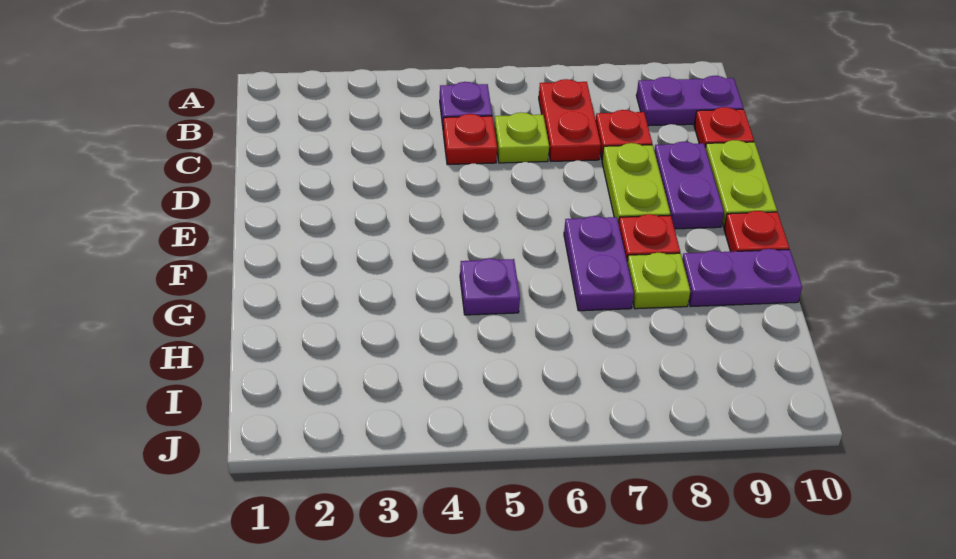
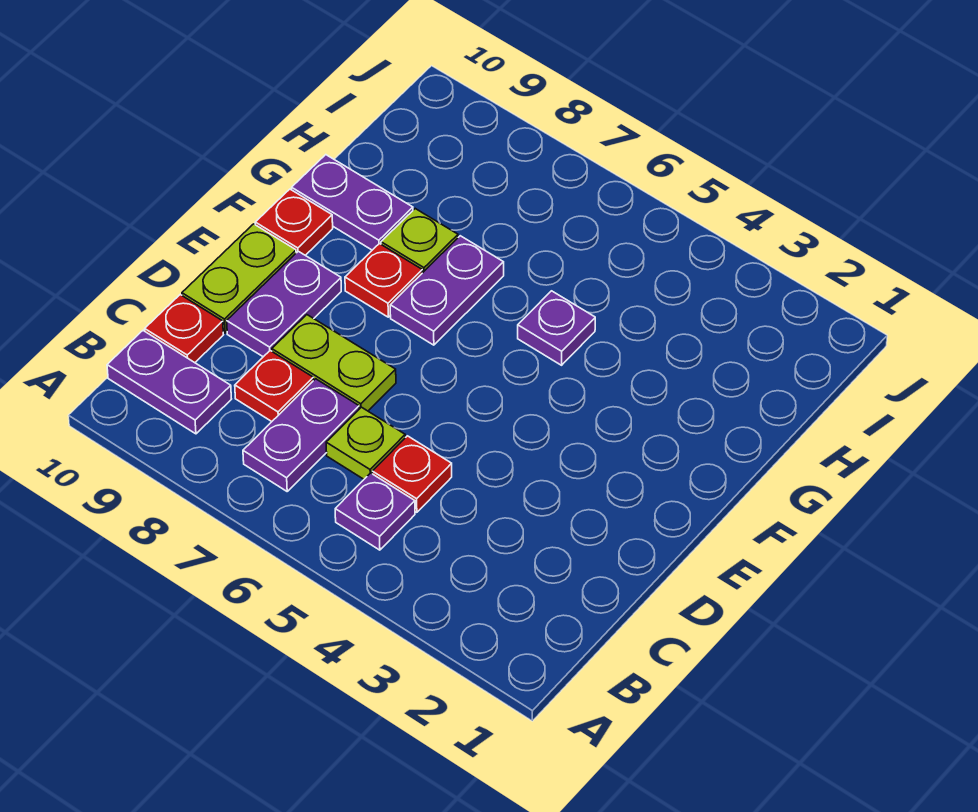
red 1x2 plate [539,79,601,161] -> purple 1x2 plate [243,379,359,491]
lime 1x2 plate [602,143,670,223] -> lime 1x2 plate turned to [272,315,396,411]

